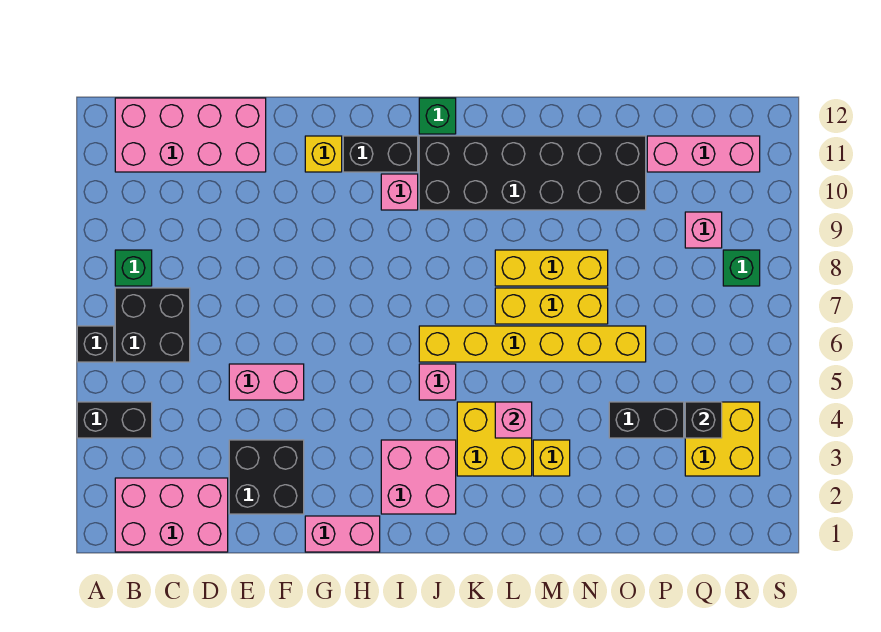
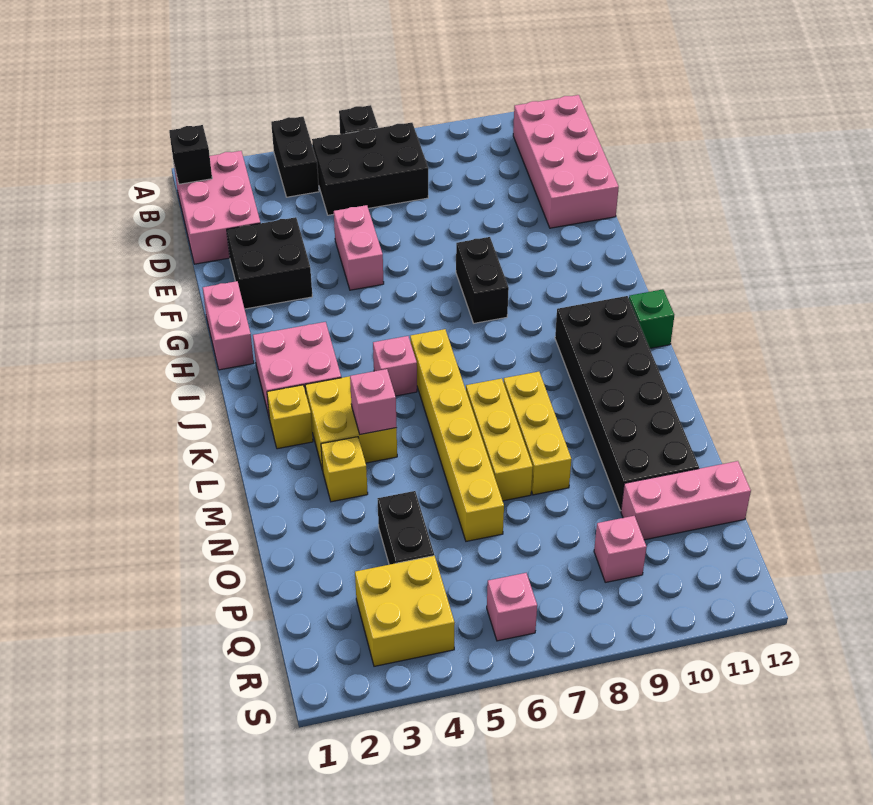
black 2x2 brick [115,288,190,362] -> black 2x3 brick [312,123,428,215]
green 1x1 brick [115,250,152,286] -> none
yellow 1x1 brick [305,136,342,172] -> yellow 1x1 brick moved to [267,385,313,449]
black 1x2 brick [343,136,418,172] -> black 1x2 brick moved to [456,237,509,323]
pink 1x1 brick [381,174,418,210] -> pink 1x1 brick moved to [487,573,537,641]
pink 1x3 brick [647,136,760,172] -> pink 1x3 brick turned to [621,461,751,540]
black 1x1 brick [685,402,722,438] -> black 1x1 brick moved to [169,125,212,184]
green 1x1 brick [723,250,760,286] -> none

